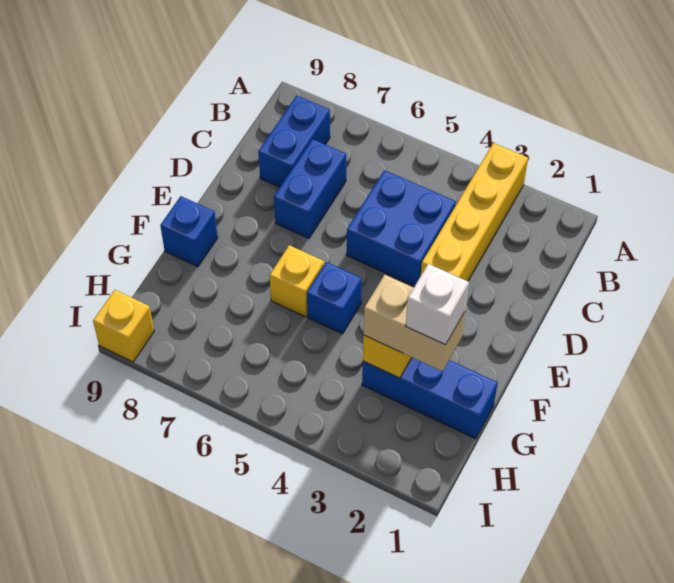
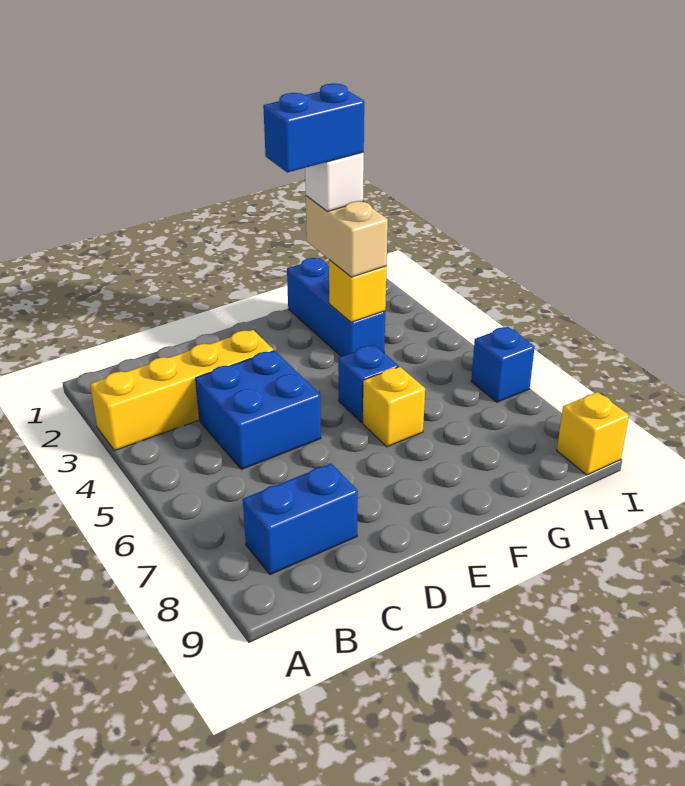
blue 1x2 brick [274,139,346,238] -> blue 1x2 brick moved to [263,83,364,172]
blue 1x1 brick [160,196,218,267] -> blue 1x1 brick moved to [471,327,535,402]

